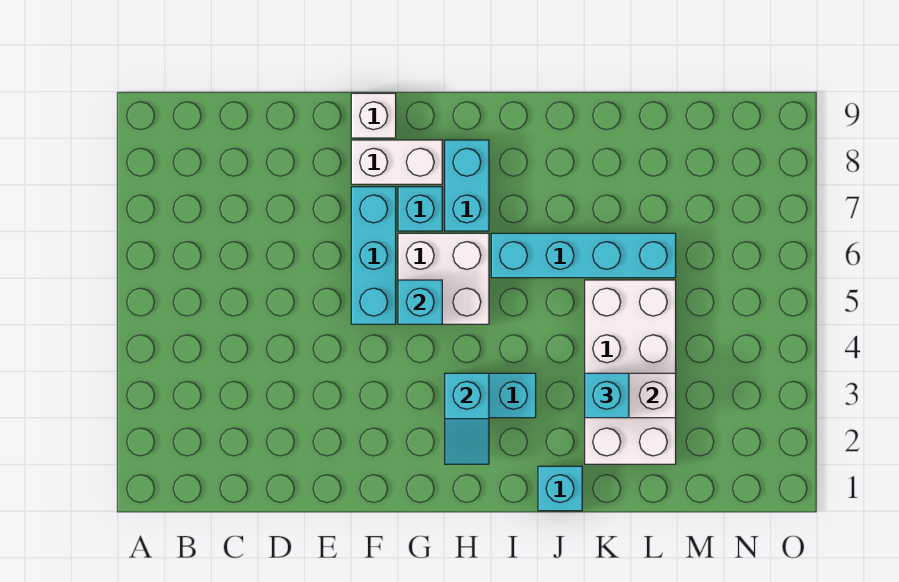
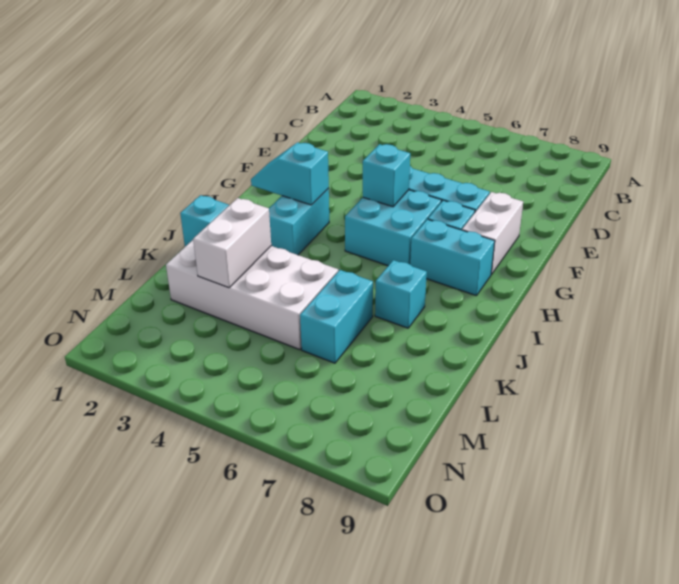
white 1x1 brick [351,93,396,138] -> none
white 2x2 brick [398,233,489,324] -> cyan 2x2 brick [345,190,441,266]
cyan 1x4 brick [491,233,676,278] -> cyan 1x2 brick [300,270,373,363]
cyan 1x1 brick [585,373,629,418] -> cyan 1x1 brick moved to [375,260,427,328]

